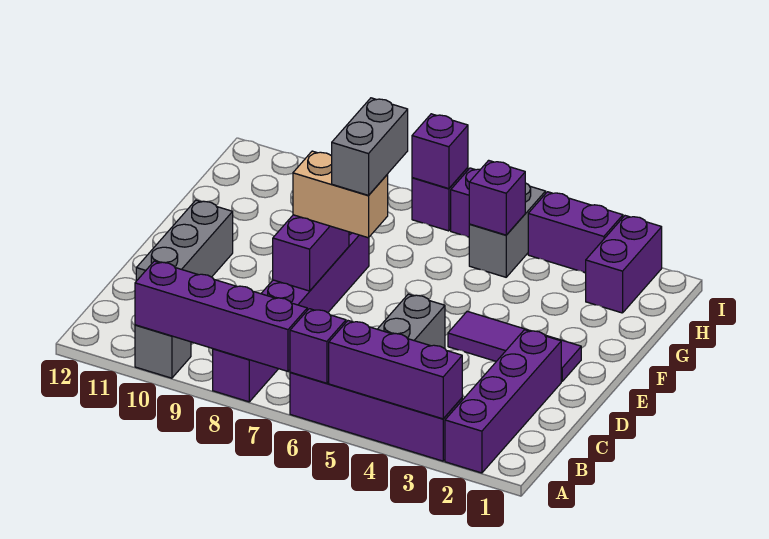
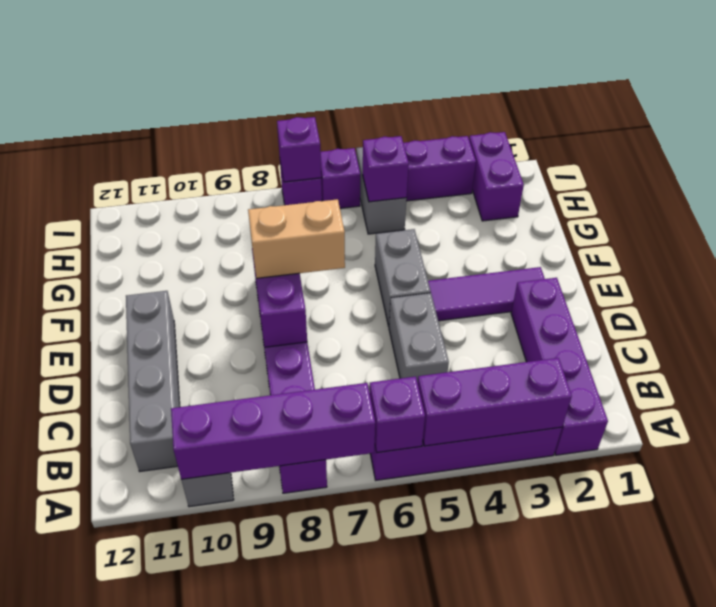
grey 1x3 brick [136,200,233,281] -> grey 1x4 brick [126,291,180,471]
grey 1x2 brick [332,98,408,195] -> grey 1x2 brick moved to [375,229,431,326]

